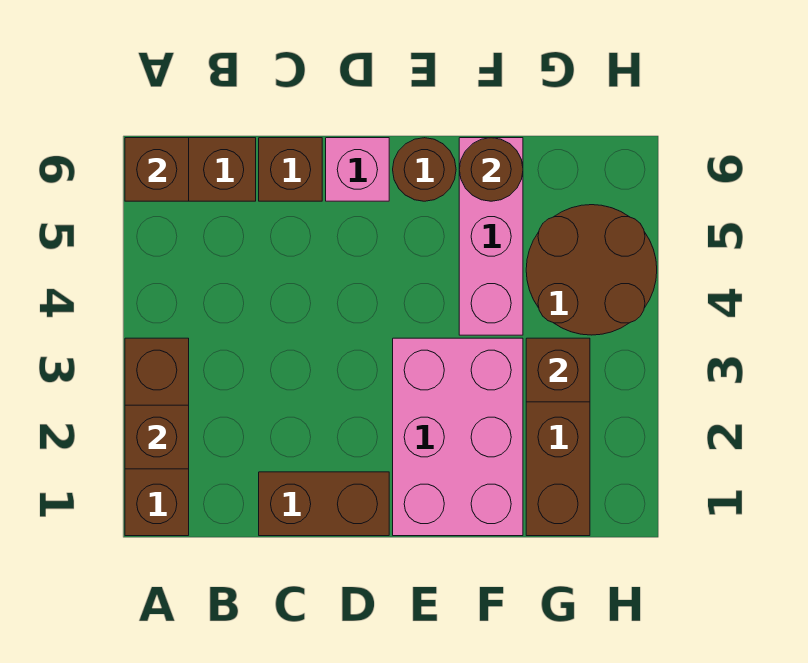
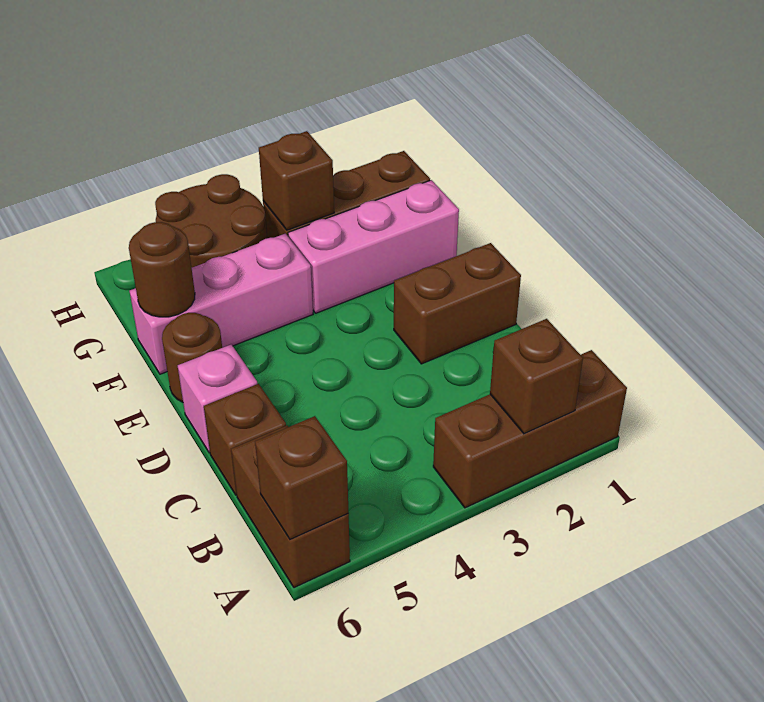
brown 1x2 brick [259,472,389,536] -> brown 1x2 brick turned to [394,243,521,364]
pink 2x3 brick [393,338,523,536] -> pink 1x3 brick [288,180,459,313]

